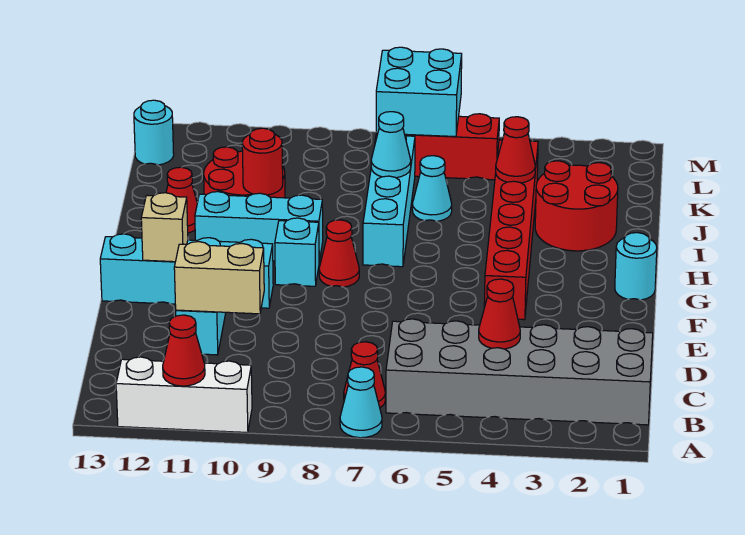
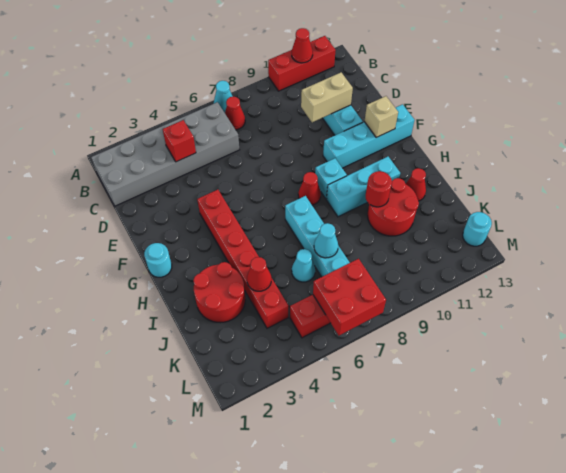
white 1x3 brick [116,357,252,433] -> red 1x3 brick [268,36,336,91]
red 1x1 cone [479,279,520,349] -> red 1x1 brick [163,120,196,162]
cyan 2x2 brick [376,47,462,137] -> red 2x2 brick [313,259,386,335]

